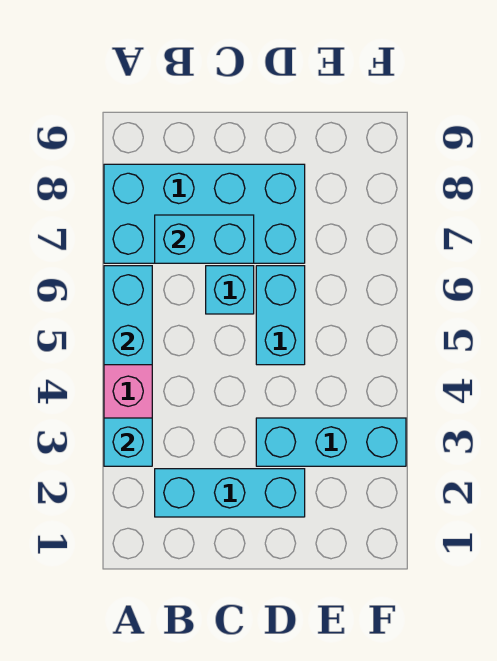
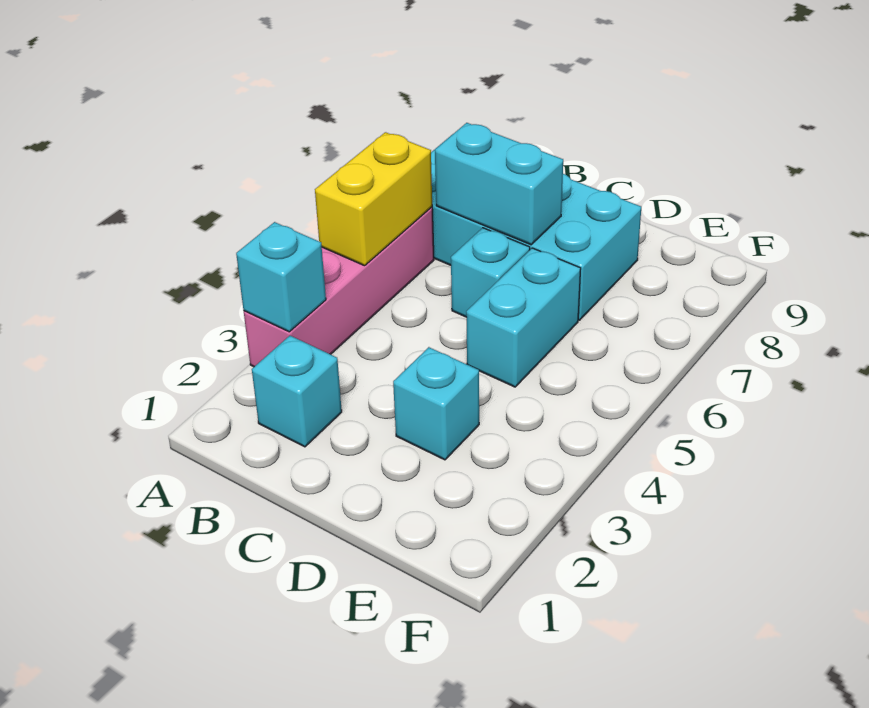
cyan 1x2 brick [104,266,152,365] -> yellow 1x2 brick [315,132,432,266]
cyan 1x3 brick [155,469,305,517] -> cyan 1x1 brick [252,336,342,447]
cyan 1x3 brick [256,418,406,466] -> cyan 1x1 brick [393,347,479,460]

